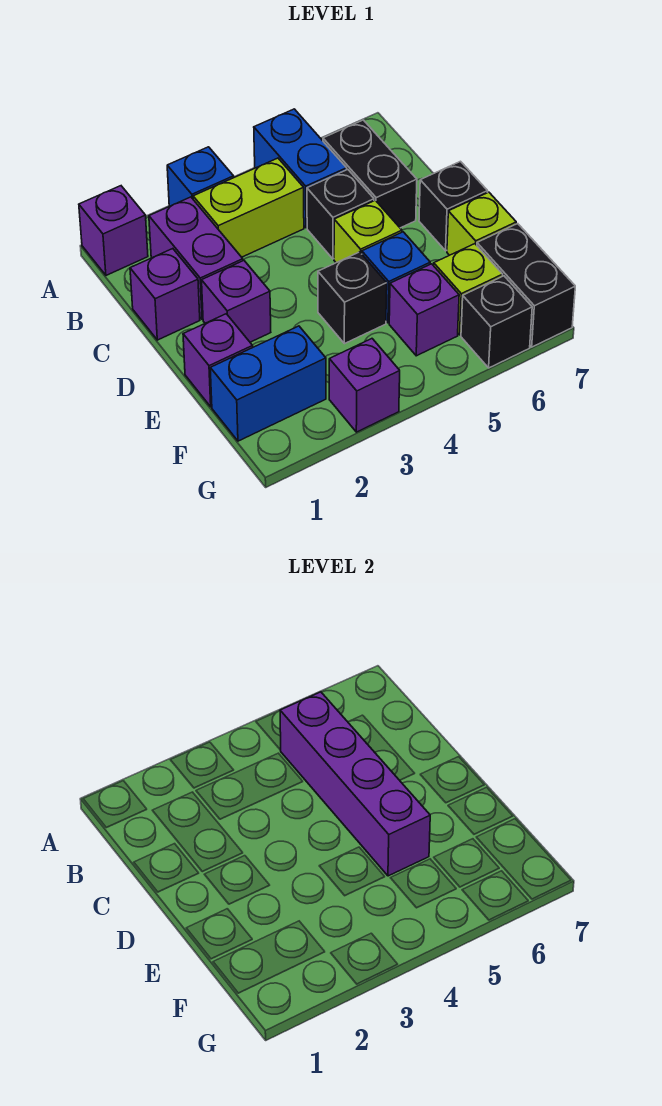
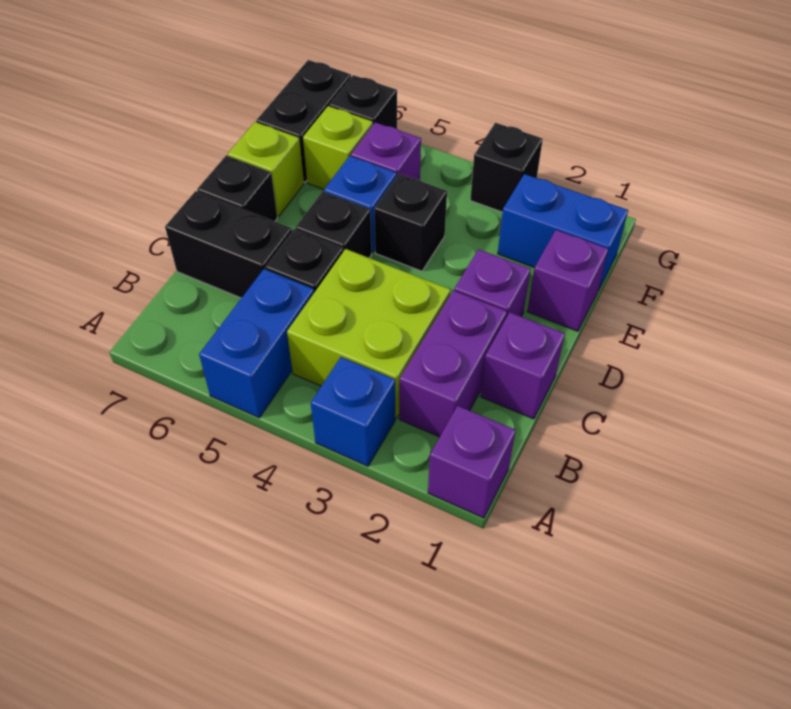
lime 1x2 brick [193,158,304,257] -> lime 2x2 brick [287,249,450,418]
purple 1x4 brick [280,692,430,876] -> none
black 1x2 brick [323,120,417,228] -> black 1x2 brick turned to [165,191,292,298]
lime 1x1 brick [334,200,402,263] -> black 1x1 brick [295,191,372,258]
purple 1x1 brick [329,339,400,432] -> black 1x1 brick [470,123,543,212]

